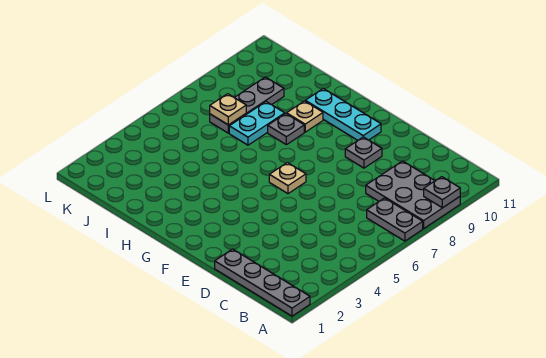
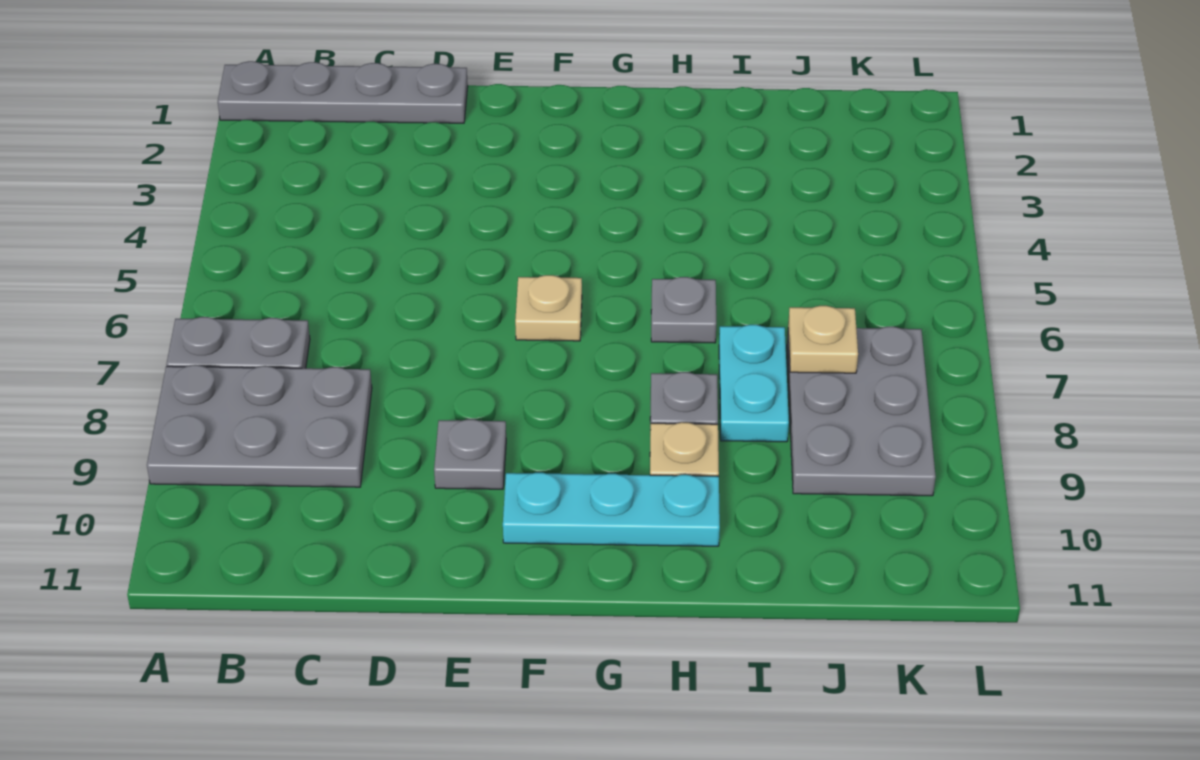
grey 1x1 plate [424,177,460,208] -> grey 1x1 plate moved to [651,277,716,343]
grey 1x3 plate [210,77,284,133] -> grey 2x3 plate [787,327,936,496]

